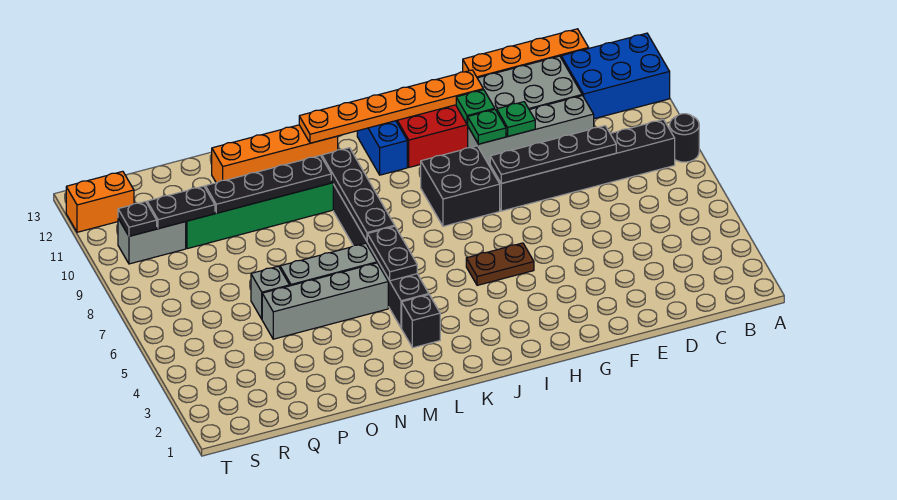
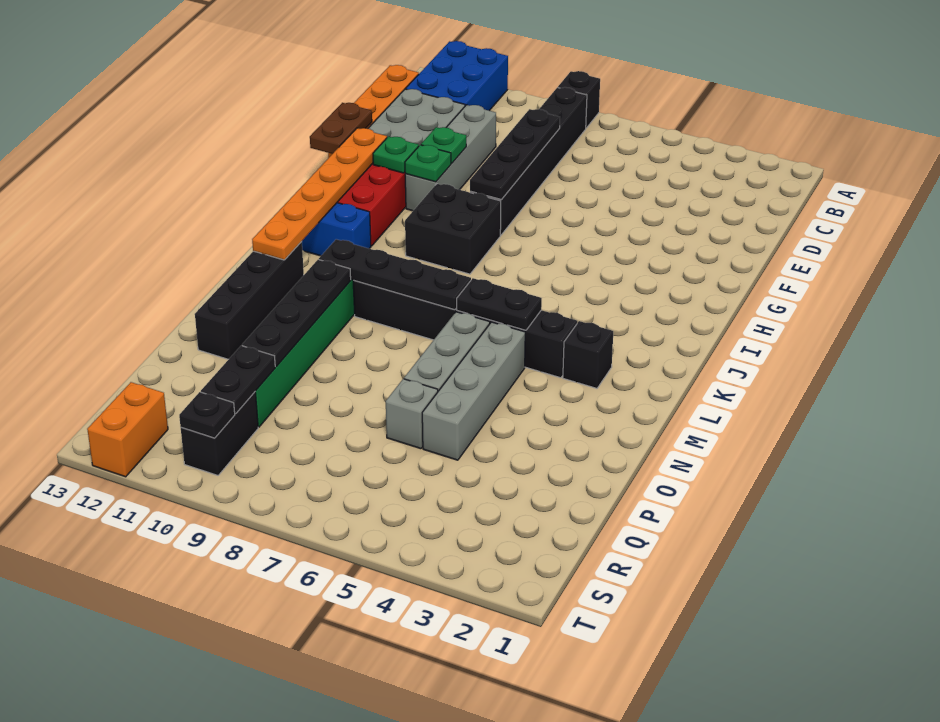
black 1x1 round brick [670,114,699,162] -> black 1x1 brick [558,71,600,128]
brown 1x2 plate [466,243,534,285] -> brown 1x2 plate moved to [310,103,372,154]
orange 1x4 brick [212,125,338,183] -> black 1x4 brick [195,242,304,359]
grey 1x2 brick [118,219,186,264] -> black 1x2 brick [181,392,258,475]

